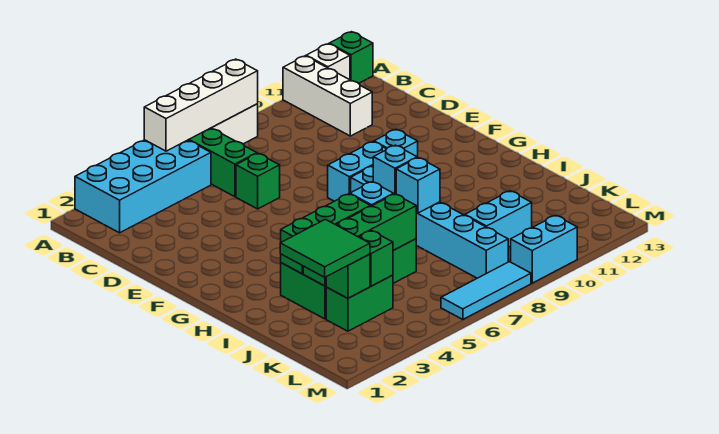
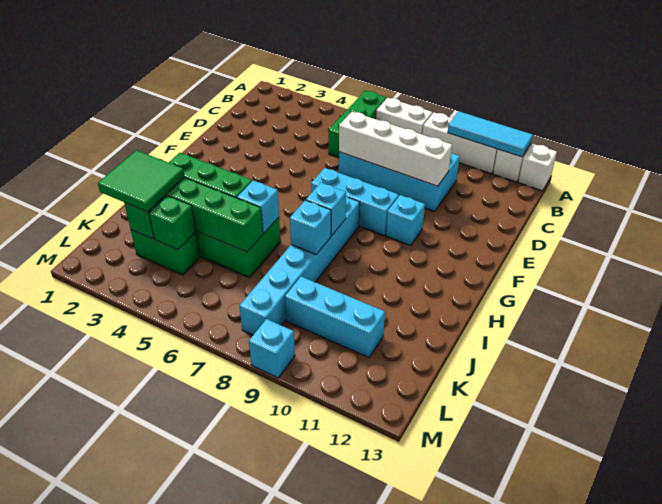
cyan 2x4 brick [75,140,211,233] -> cyan 2x4 brick moved to [339,152,460,211]
white 1x4 brick [144,59,258,151] -> white 1x4 brick moved to [339,112,452,186]
white 1x3 brick [283,56,372,136] -> white 1x3 brick turned to [422,113,497,174]
green 1x1 brick [329,32,373,83] -> white 1x1 brick [518,144,557,191]
green 1x1 brick [236,153,280,209] -> none
cyan 1x2 brick [328,142,386,201] -> cyan 1x3 brick [311,168,399,236]
cyan 1x2 brick [465,191,532,247] -> cyan 1x3 brick [285,277,385,358]
cyan 1x3 tile [441,262,531,320] -> cyan 1x3 tile moved to [448,112,533,157]
cyan 1x2 brick [511,215,577,283] -> cyan 1x1 brick [249,319,295,378]

